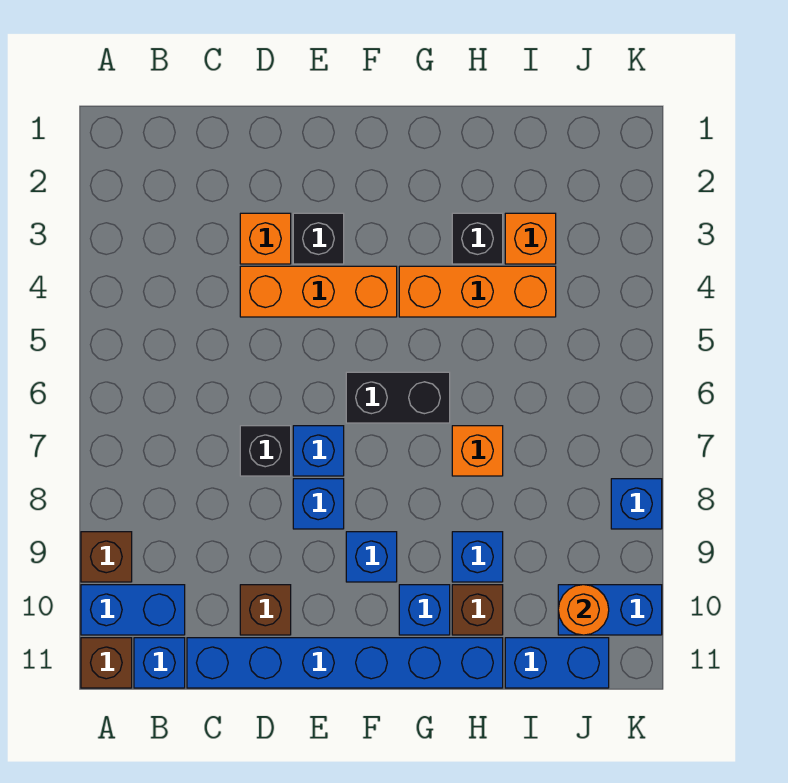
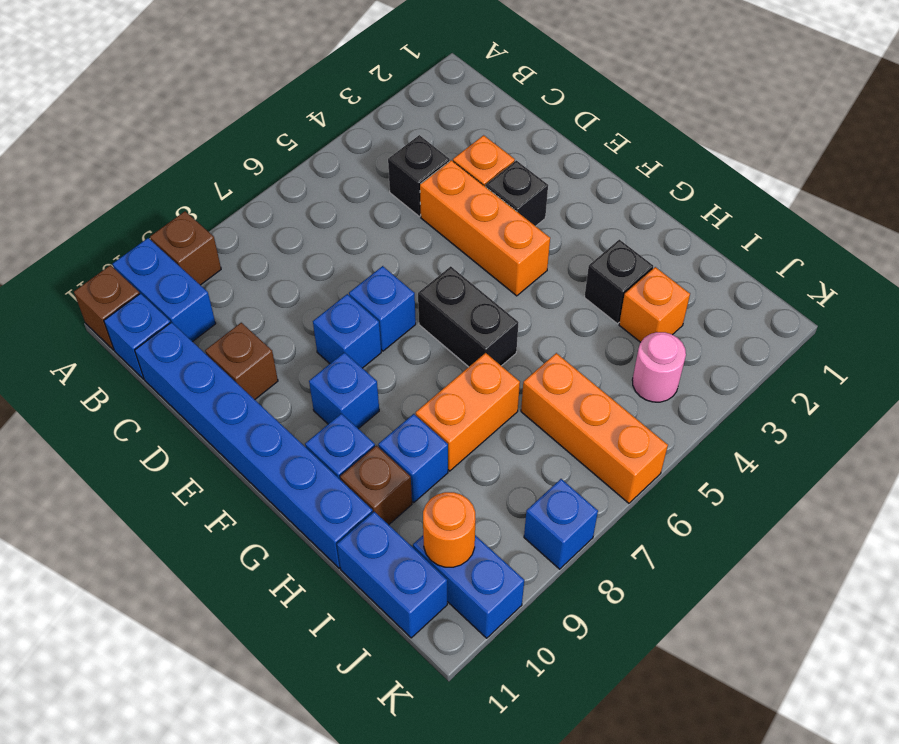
black 1x1 brick [240,426,291,476] -> black 1x1 brick moved to [388,135,450,216]
orange 1x3 brick [399,266,556,317] -> orange 1x3 brick moved to [521,353,668,503]
orange 1x1 brick [452,426,503,476] -> orange 1x2 brick [416,353,520,471]
none -> pink 1x1 round brick [632,332,686,402]

